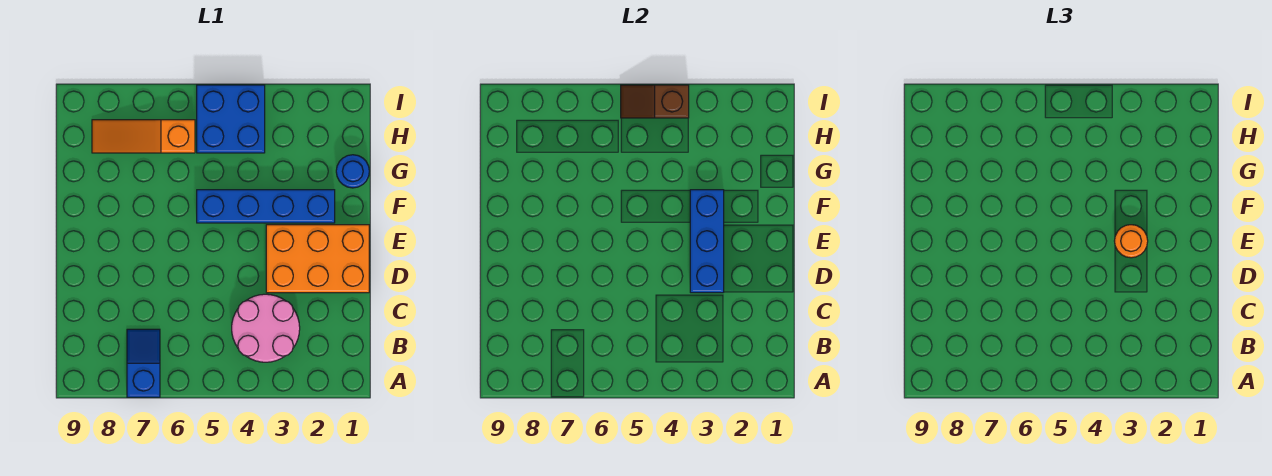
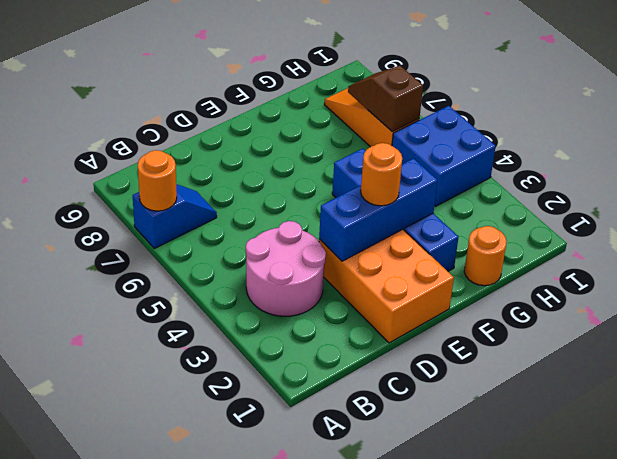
none -> orange 1x1 round brick [138,150,177,211]
blue 1x1 round brick [336,155,369,188] -> orange 1x1 round brick [464,226,507,286]
brown 1x2 slope [621,85,689,118] -> brown 1x2 slope moved to [348,66,423,132]

